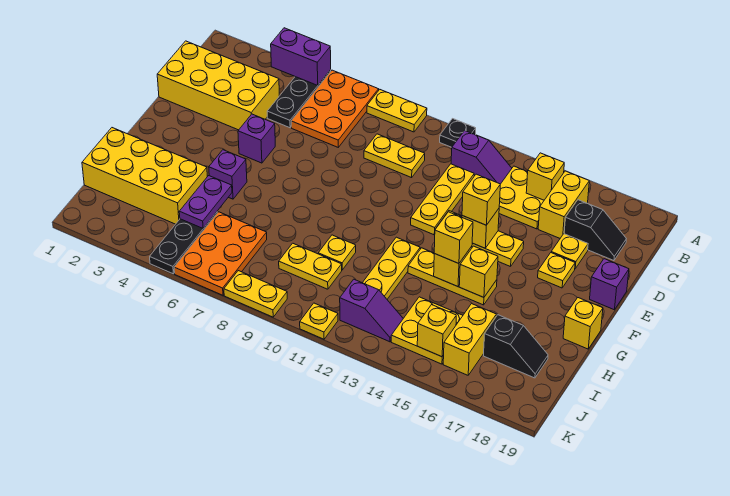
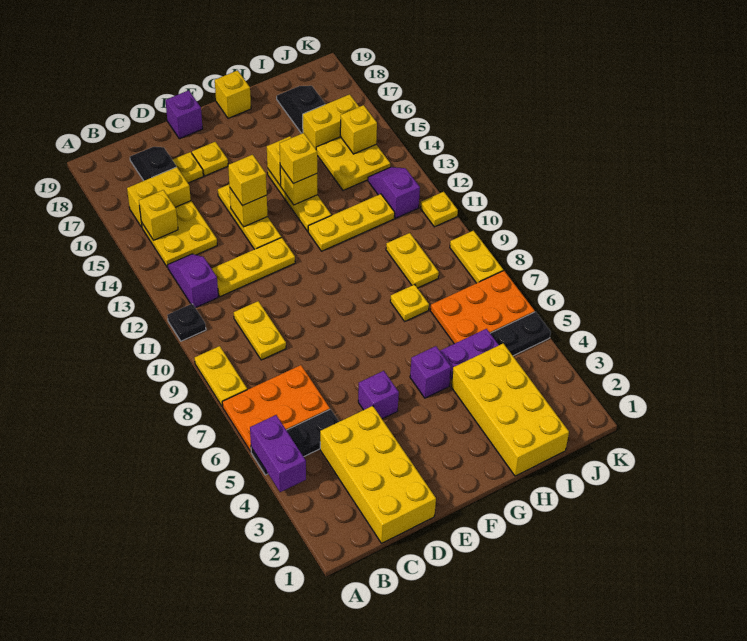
yellow 1x1 plate [318,235,356,270] -> yellow 1x1 plate moved to [390,285,429,321]

